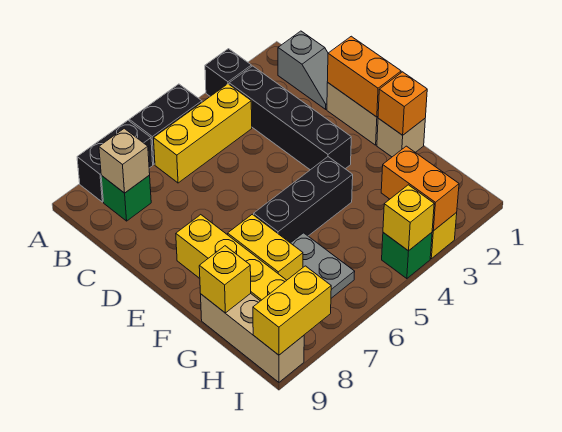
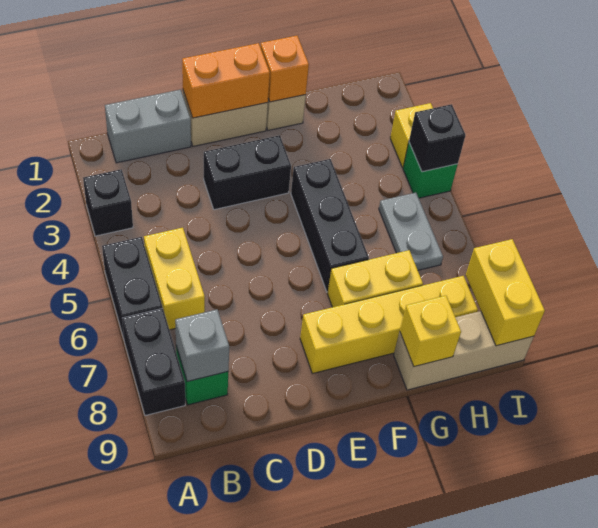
grey 1x2 slope [278,31,328,109] -> grey 1x2 brick [105,90,191,163]
black 1x4 brick [229,66,351,170] -> black 1x2 brick [204,135,291,210]
yellow 1x3 brick [154,84,252,183] -> yellow 1x2 brick [144,228,205,330]
tan 1x1 brick [99,128,150,193] -> grey 1x1 brick [175,309,229,382]
grey 1x2 plate [291,233,355,298] -> grey 1x2 plate turned to [379,193,443,270]
orange 1x2 brick [381,146,459,231] -> none
yellow 1x1 brick [383,185,434,251] -> black 1x1 brick [409,104,466,172]

